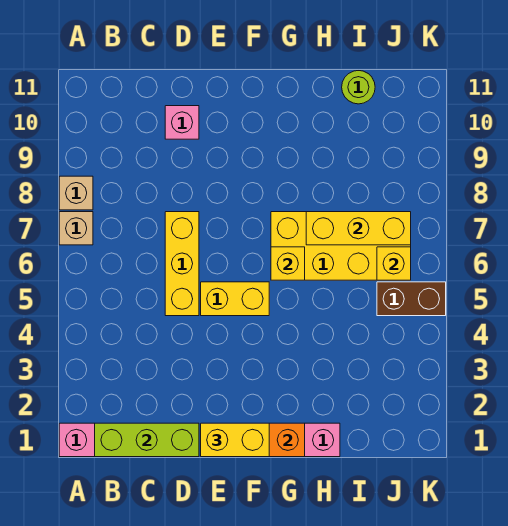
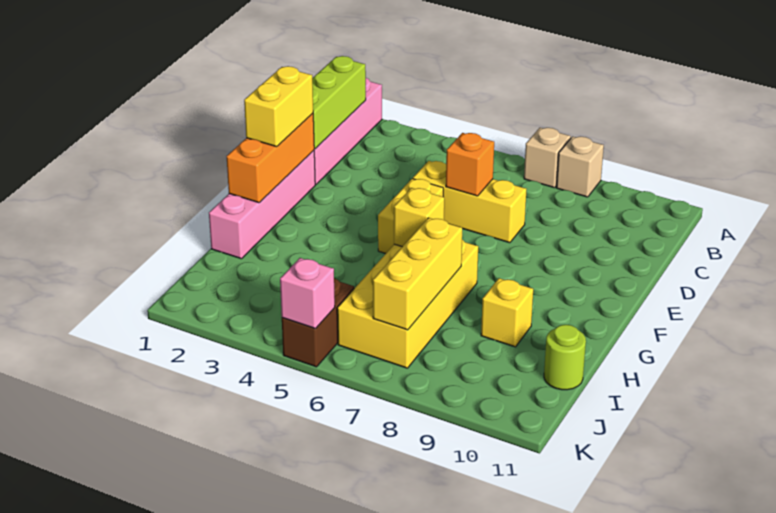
none -> orange 1x1 brick [446,133,494,196]
pink 1x1 brick [165,106,199,139] -> pink 1x1 brick moved to [280,258,335,329]
yellow 1x1 brick [377,247,411,280] -> yellow 1x1 brick moved to [481,278,533,347]

